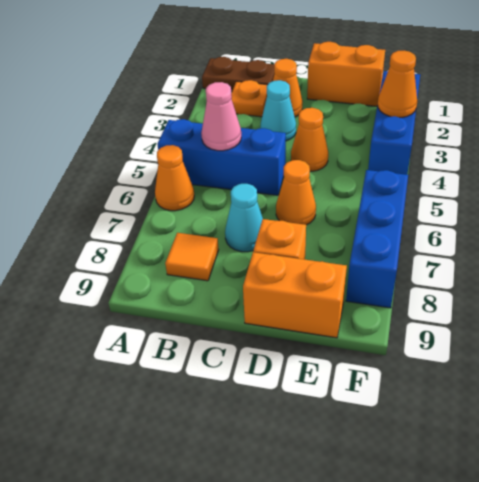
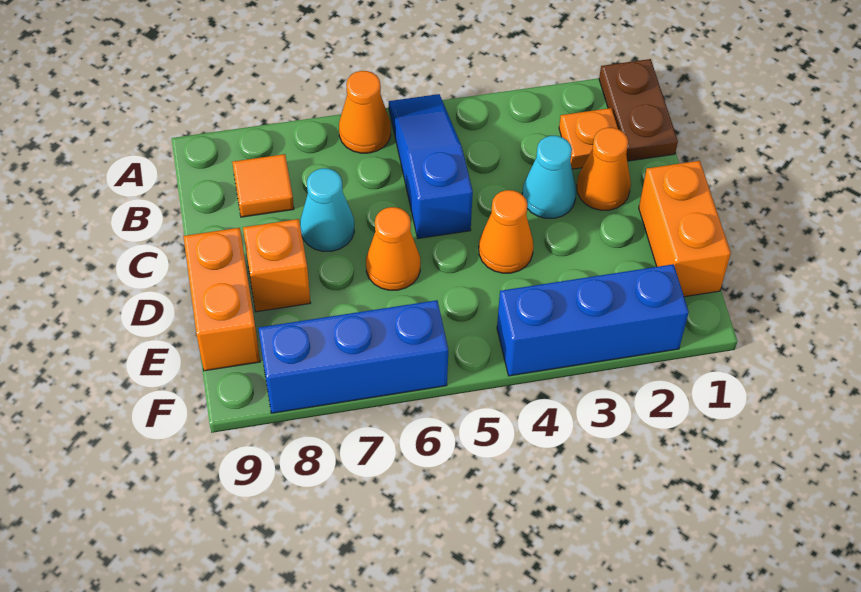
blue 1x3 brick [157,119,286,195] -> blue 1x3 slope [389,94,473,238]
pink 1x1 cone [201,82,241,151] -> none
orange 1x1 cone [378,51,417,118] -> none

